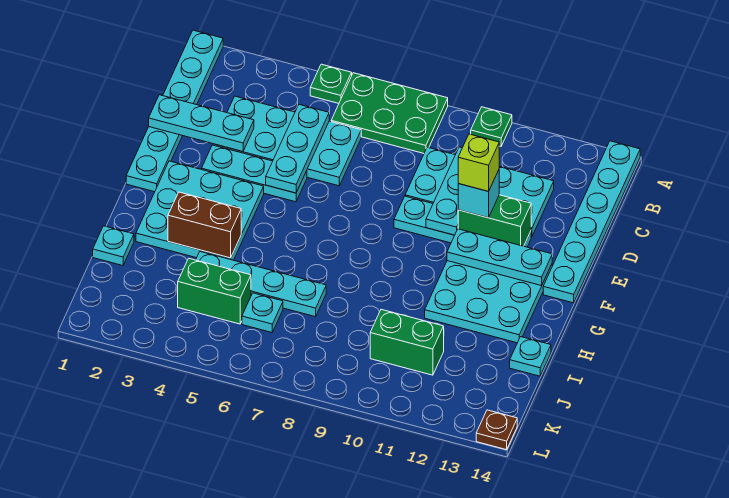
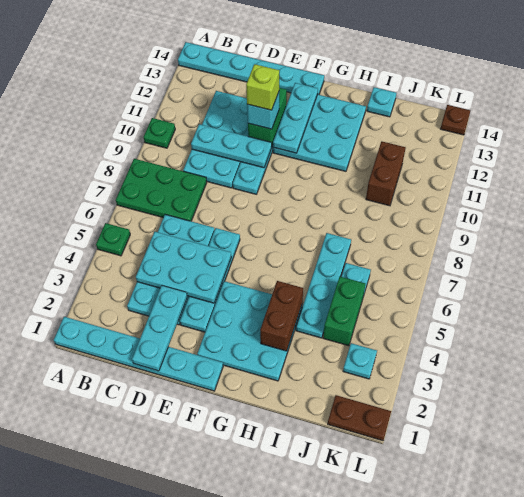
green 2x3 plate [331,73,448,153] -> green 2x3 plate turned to [116,159,207,221]
cyan 1x3 plate [266,105,329,193] -> cyan 2x3 plate [136,232,231,303]
cyan 1x3 plate [202,145,307,202] -> cyan 1x4 plate [180,228,240,332]
cyan 1x1 plate [93,226,134,266] -> cyan 1x1 plate moved to [343,343,377,379]
green 1x2 brick [370,309,444,375] -> brown 1x2 brick [366,141,406,206]
none -> brown 1x2 plate [328,395,391,441]

